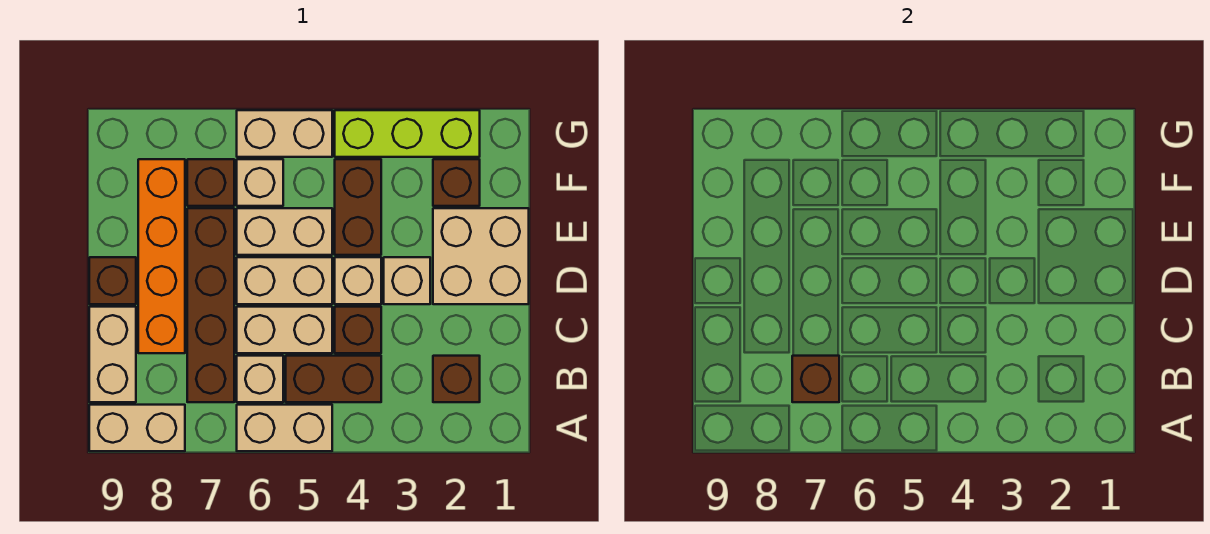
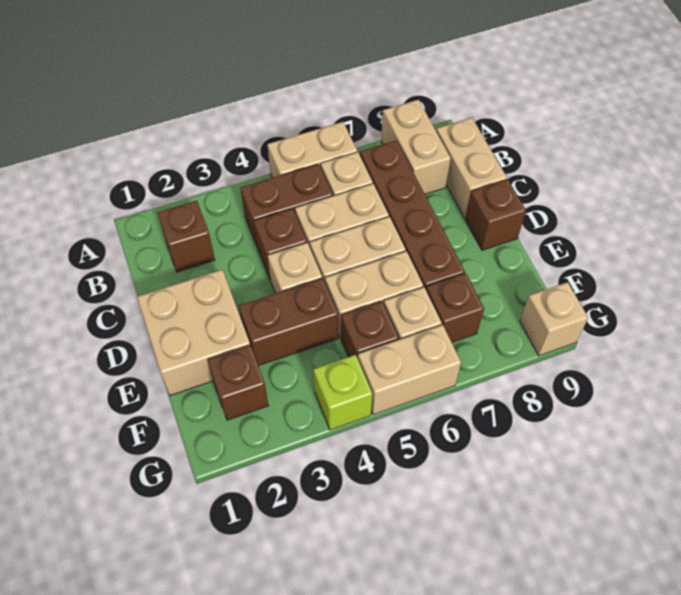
tan 1x2 brick [89,405,185,451] -> tan 1x2 brick turned to [381,100,451,194]
brown 1x1 brick [792,356,839,402] -> brown 1x1 brick moved to [341,301,399,358]
orange 1x4 brick [138,159,185,353] -> none
tan 1x1 brick [384,257,430,304] -> tan 1x1 brick moved to [520,282,588,356]
brown 1x2 brick [335,159,381,255] -> brown 1x2 brick turned to [239,278,338,366]
lime 1x3 brick [335,110,480,157] -> lime 1x1 brick [313,355,372,430]

